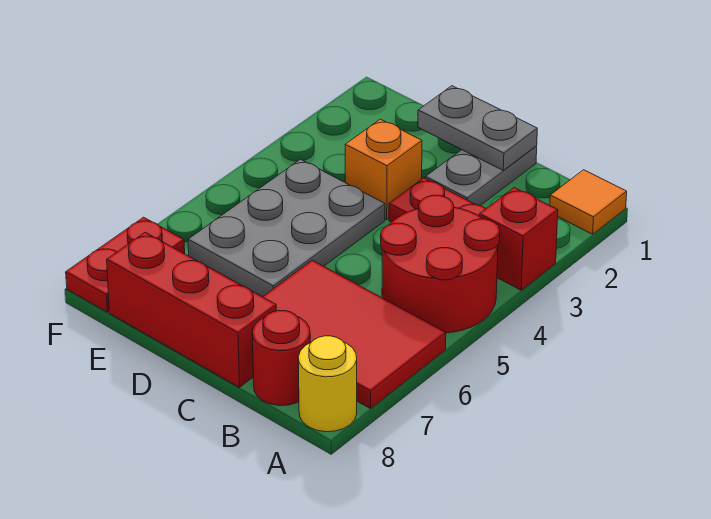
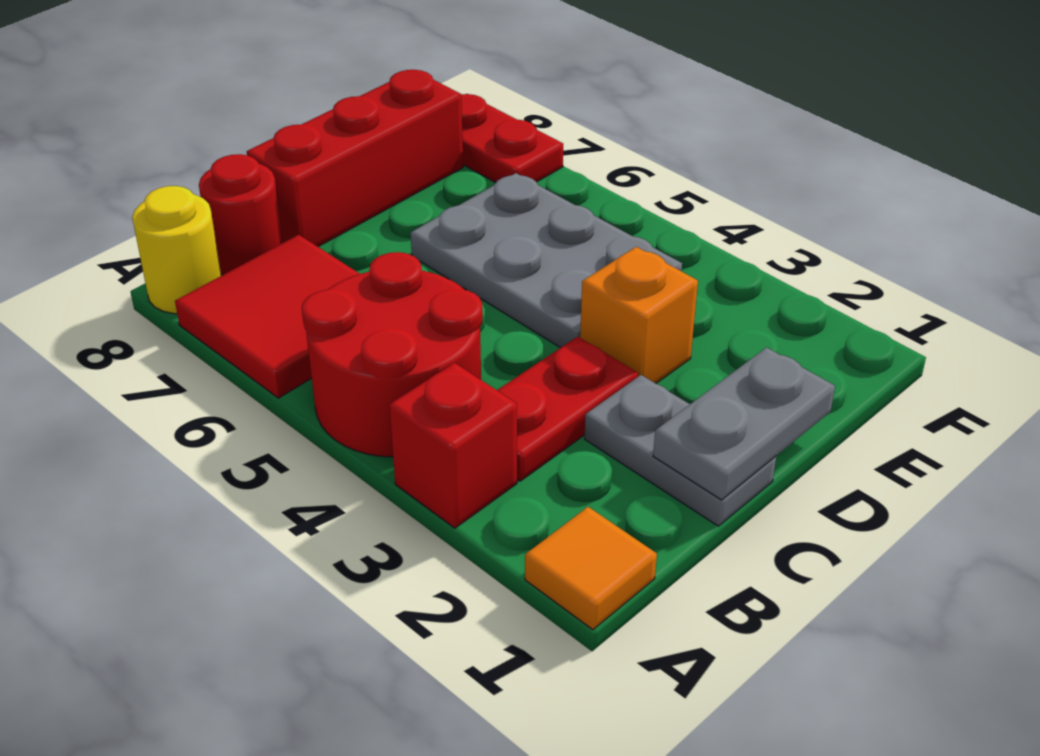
red 2x3 tile [263,260,446,409] -> red 2x2 tile [175,235,360,398]

